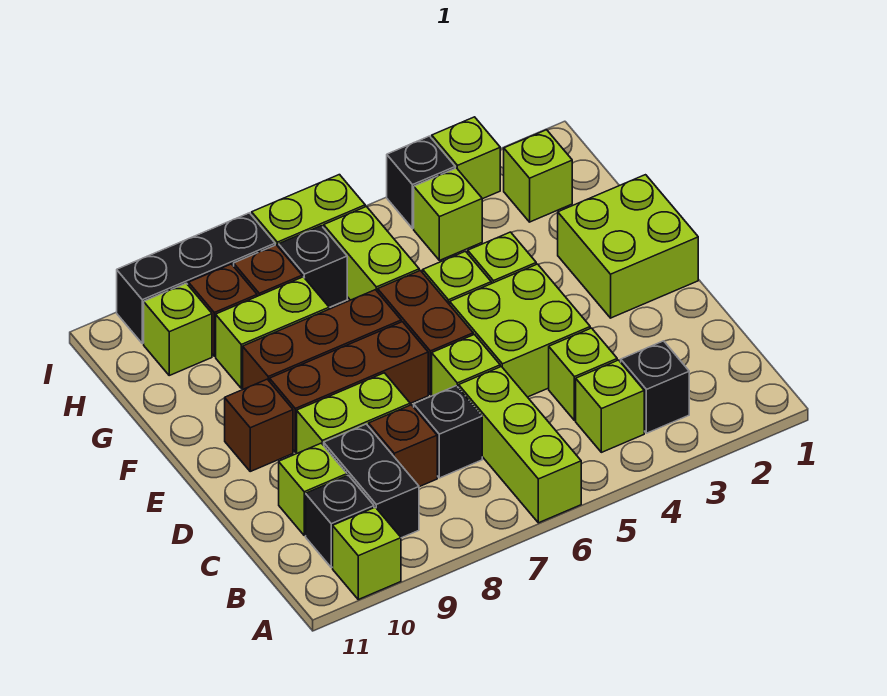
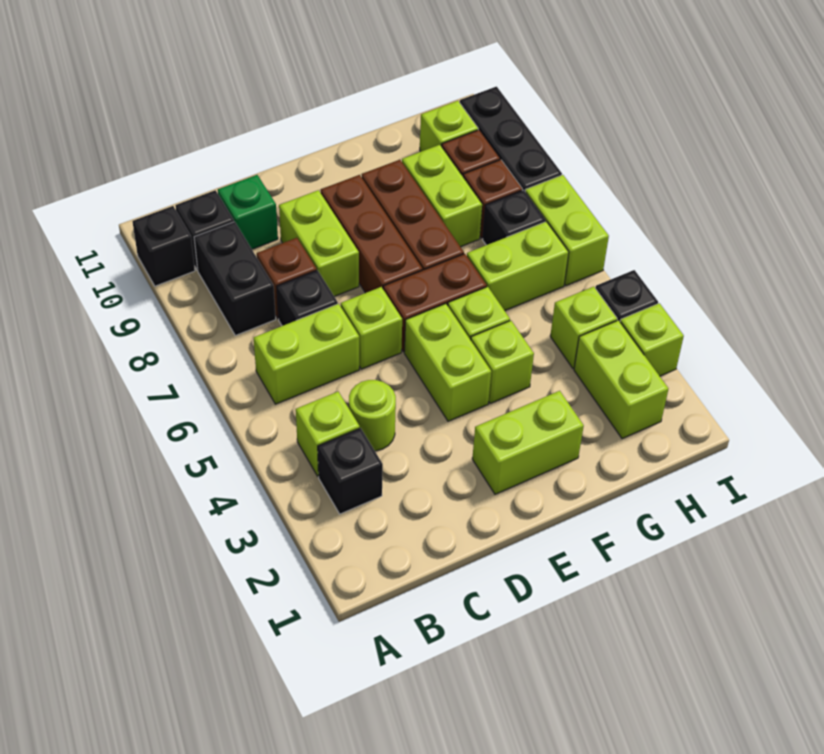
lime 1x3 brick [459,367,581,523] -> lime 1x2 brick [254,304,359,404]
lime 1x1 brick [333,507,401,599] -> black 1x1 brick [133,206,195,286]
black 1x2 brick [324,424,419,538] -> black 1x2 brick turned to [194,222,276,335]
lime 1x1 brick [549,328,617,420] -> lime 1x1 round brick [349,380,396,451]
lime 1x1 brick [279,443,347,535] -> green 1x1 brick [218,175,278,249]
lime 2x2 brick [450,264,590,397] -> lime 1x2 brick [404,304,491,421]
lime 2x2 brick [558,175,698,318] -> lime 1x2 brick [472,391,584,494]
brown 1x1 brick [225,379,293,471] -> none
lime 1x1 brick [504,130,572,222] -> lime 1x2 brick [574,320,668,439]

